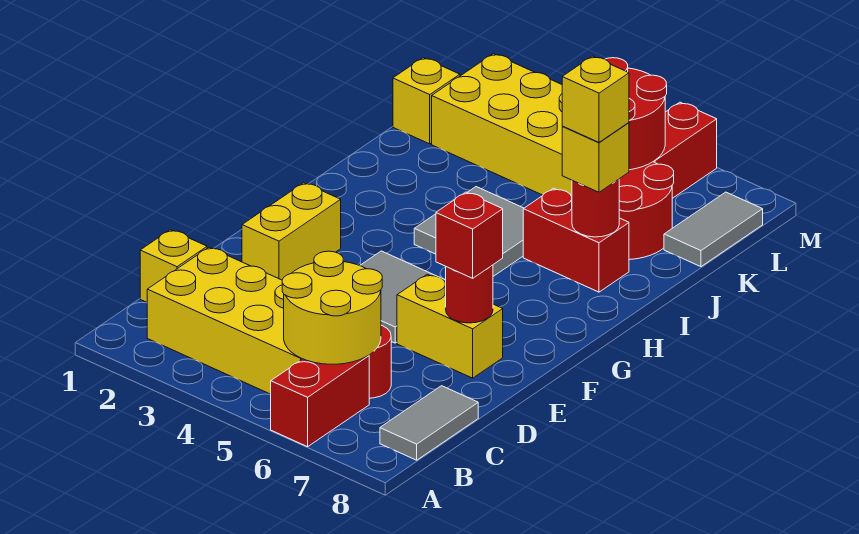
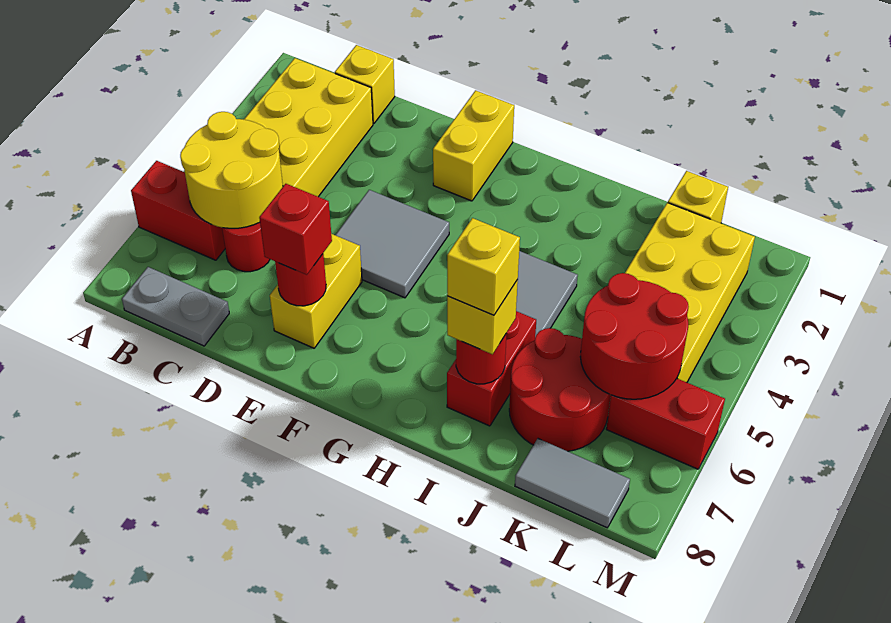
grey 1x2 tile [380,386,478,460] -> grey 1x2 plate [122,267,229,346]
yellow 1x2 brick [242,183,341,280] -> yellow 1x2 brick turned to [433,90,514,201]

